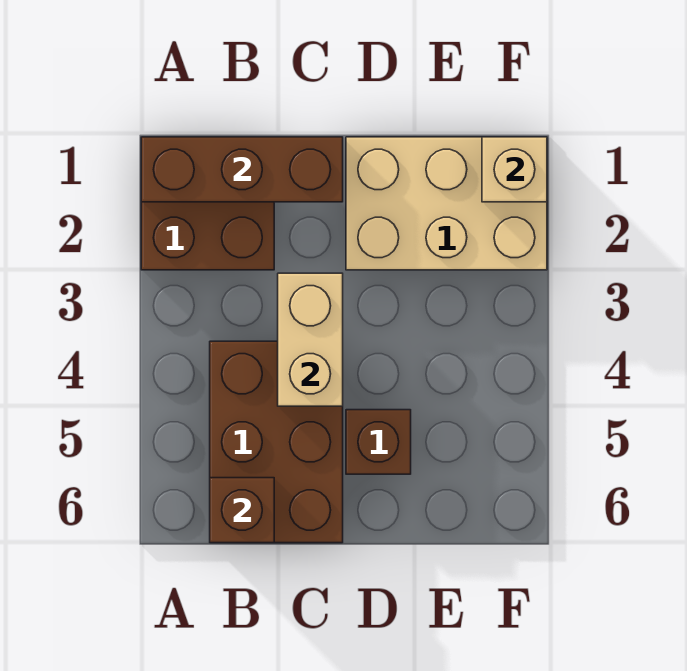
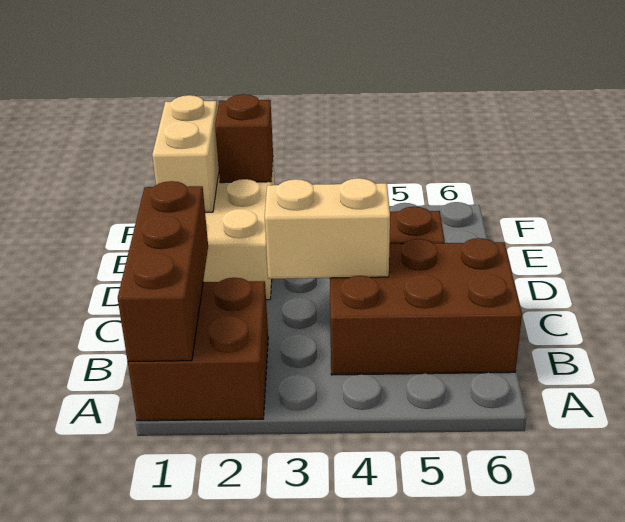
brown 1x1 brick [210,478,274,543] -> brown 1x1 brick moved to [215,94,273,183]
tan 1x1 brick [482,137,547,202] -> tan 1x2 brick [152,95,219,212]

